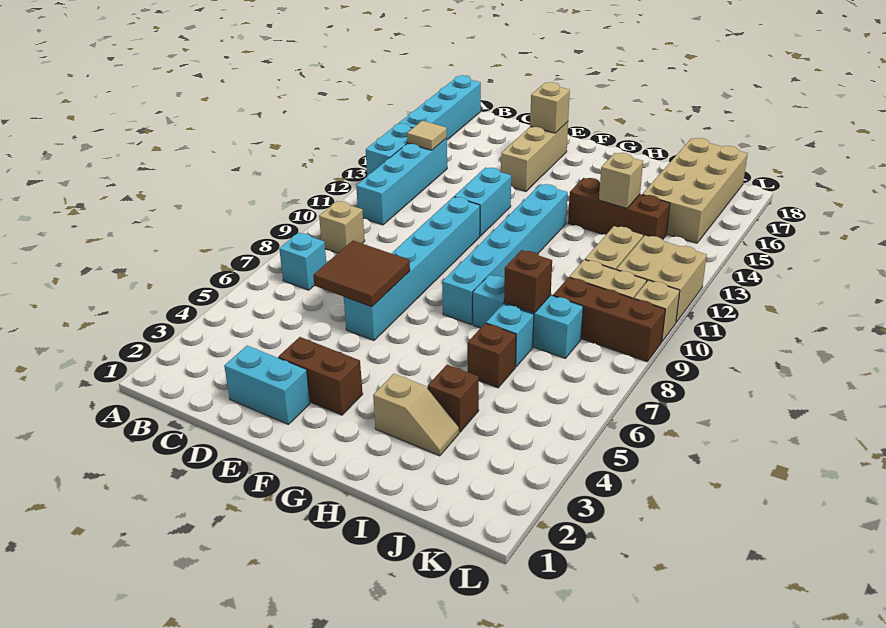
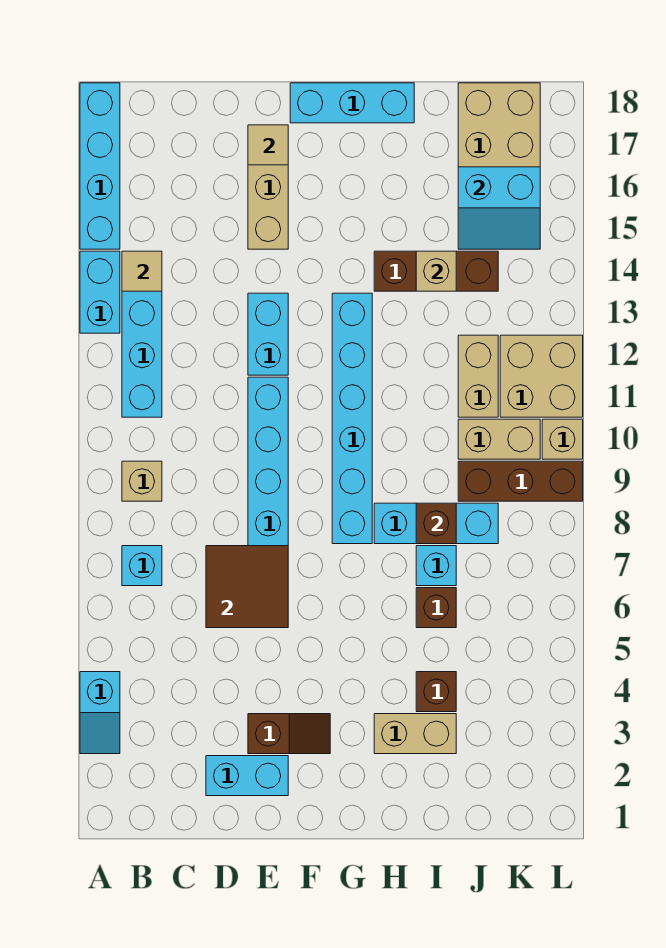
none -> cyan 1x2 slope [80,672,120,754]
brown 1x2 brick [278,337,363,415] -> brown 1x2 slope [248,714,330,754]
tan 1x1 brick [530,82,570,133] -> tan 1x1 tile [248,125,288,165]
none -> cyan 1x3 brick [290,83,414,123]
tan 1x2 slope [373,374,459,456] -> tan 1x2 brick [374,714,456,754]
none -> cyan 2x2 slope [458,167,540,249]

